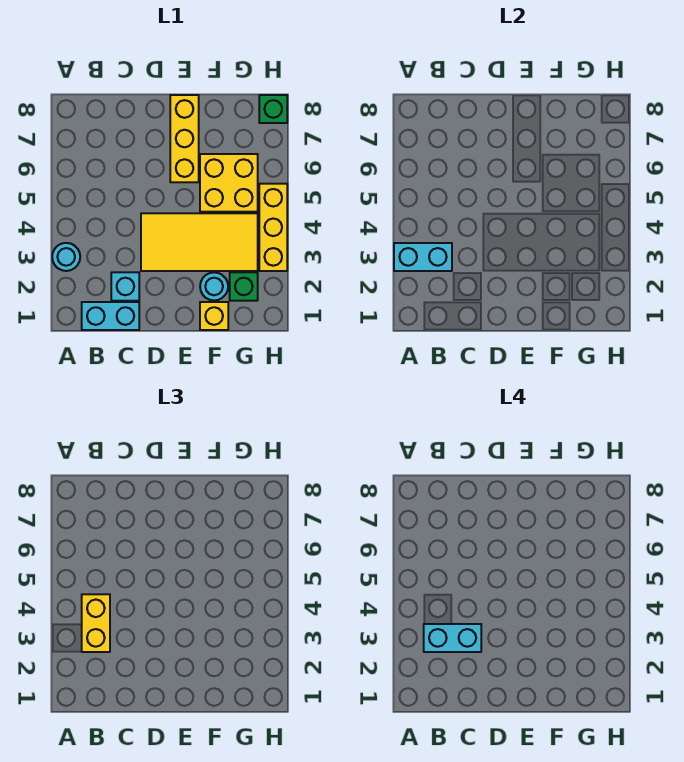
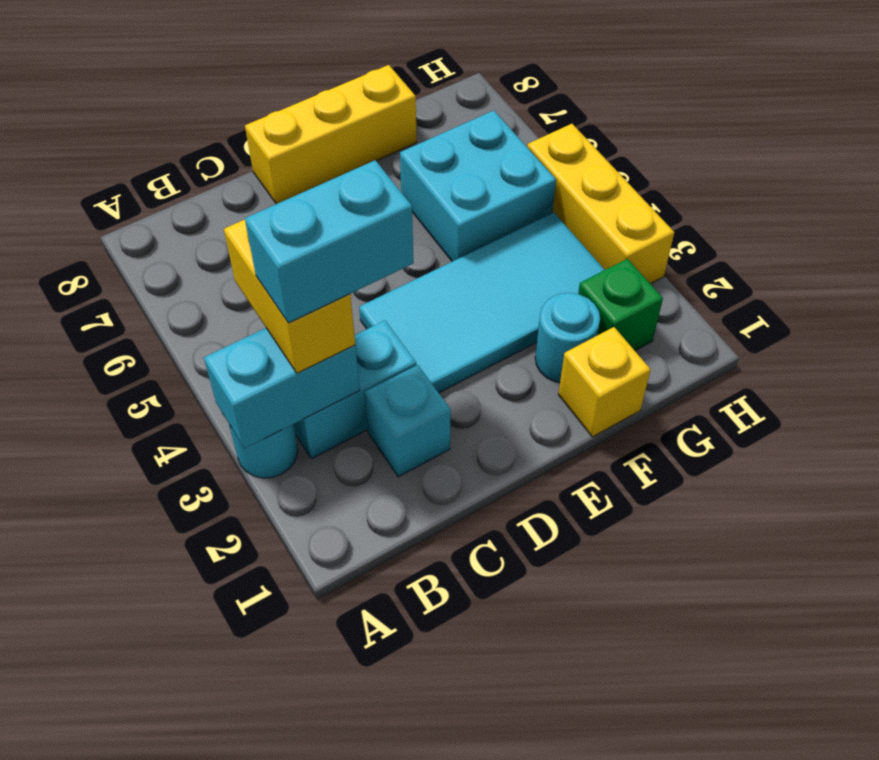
cyan 1x2 brick [82,302,139,330] -> cyan 1x2 brick moved to [294,321,416,459]
yellow 2x4 tile [141,213,258,271] -> cyan 2x4 tile [359,213,605,393]
yellow 1x3 brick [170,95,199,182] -> yellow 1x3 brick turned to [245,65,417,204]
yellow 2x2 brick [200,154,258,212] -> cyan 2x2 brick [400,111,556,261]
green 1x1 brick [259,95,287,123] -> none

